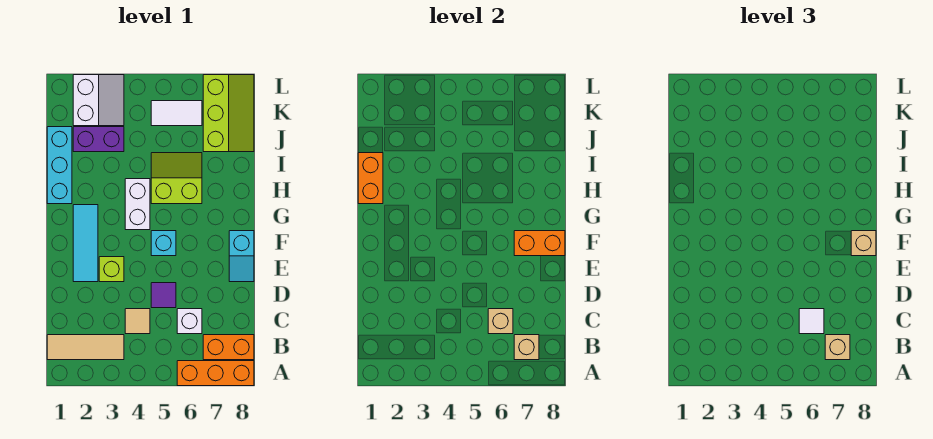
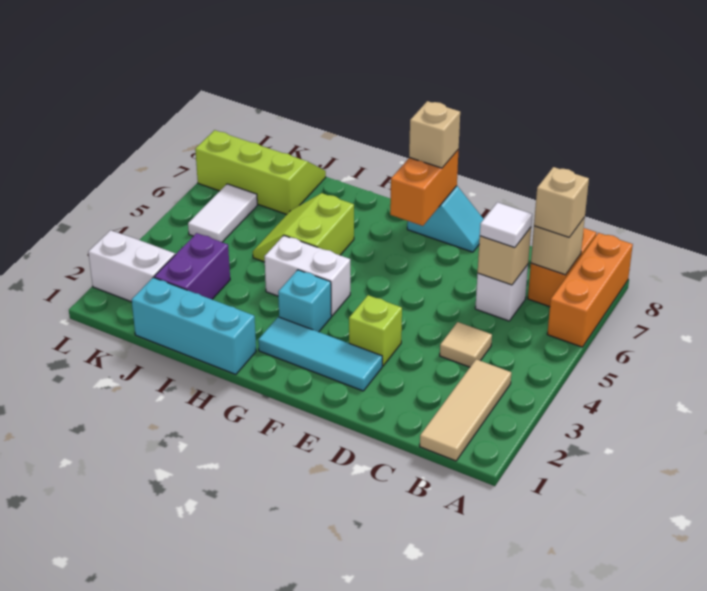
purple 1x1 tile [151,283,176,308] -> none
cyan 1x1 brick [151,231,176,256] -> cyan 1x1 brick moved to [278,270,331,332]
orange 1x2 brick [358,153,383,204] -> none

